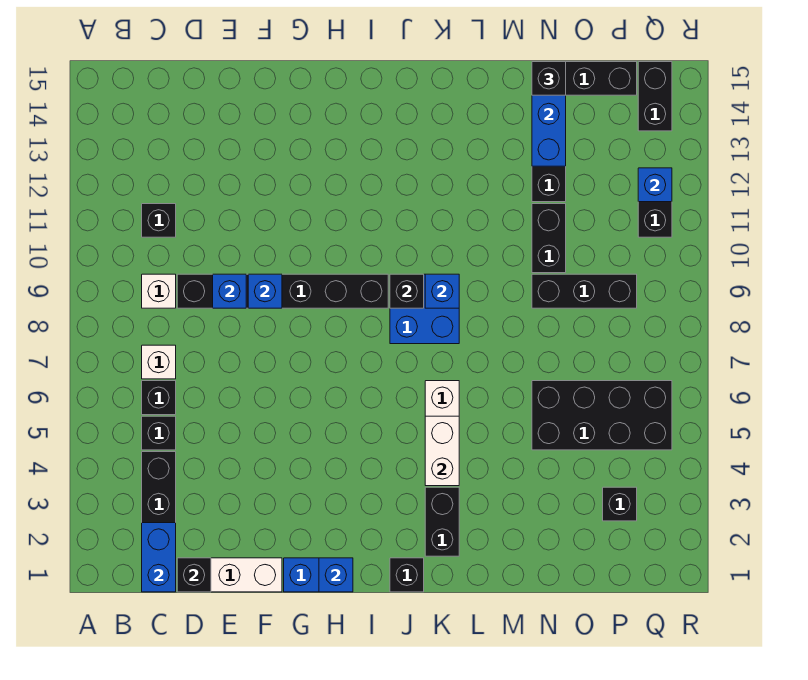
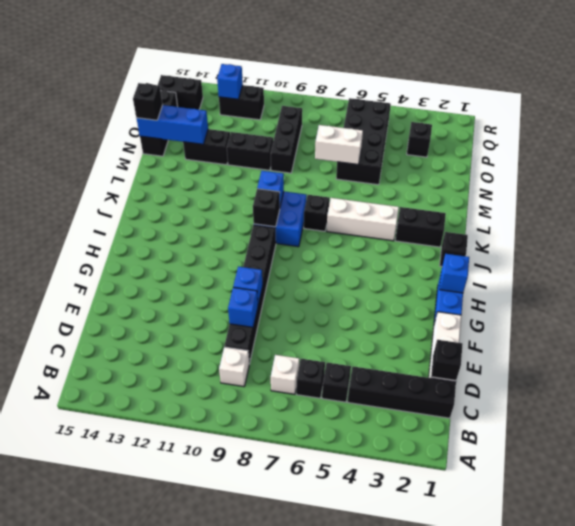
blue 1x2 brick [142,523,176,592] -> none
black 1x1 brick [142,204,176,237] -> black 1x1 brick moved to [304,195,329,231]
white 1x2 brick [425,416,459,486] -> white 1x2 brick moved to [315,125,363,165]

